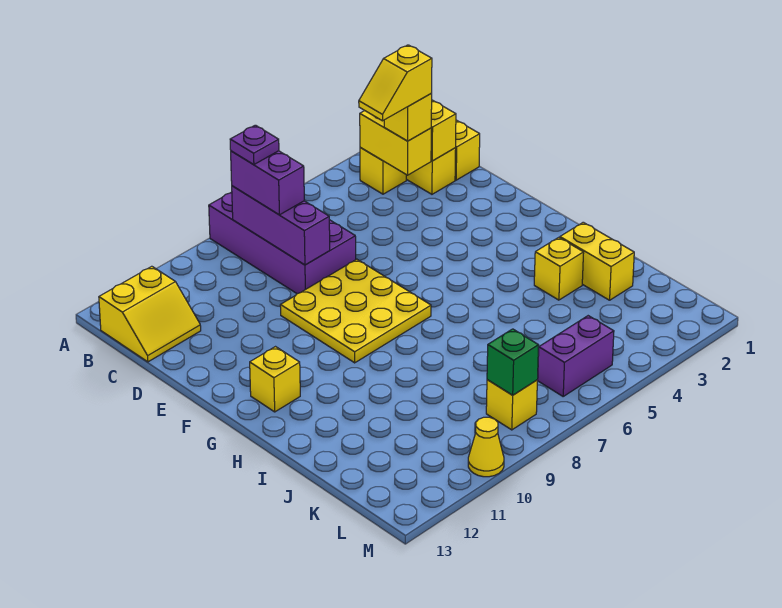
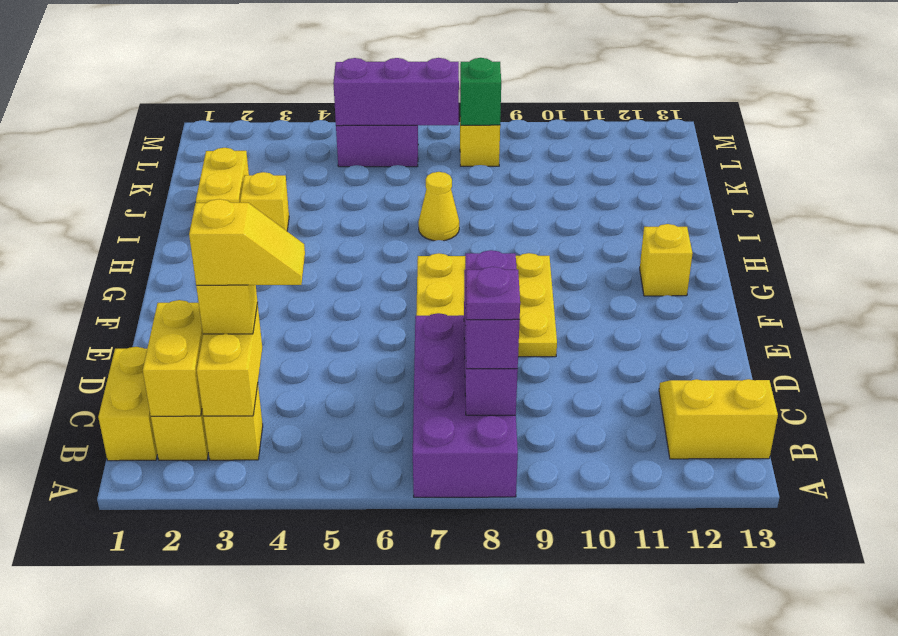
none -> purple 1x3 brick [333,58,459,126]
yellow 1x1 cone [468,417,504,477] -> yellow 1x1 cone moved to [418,172,459,241]

